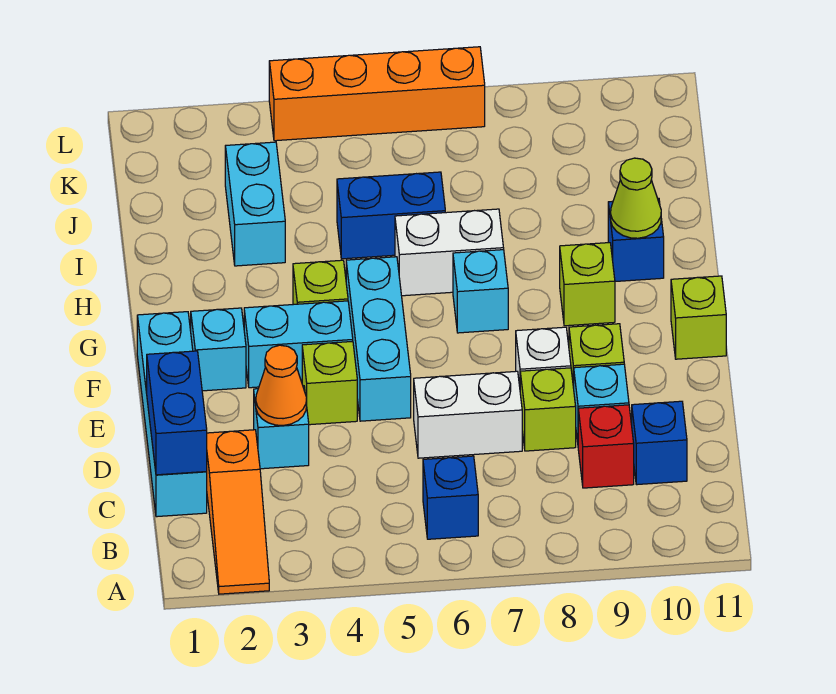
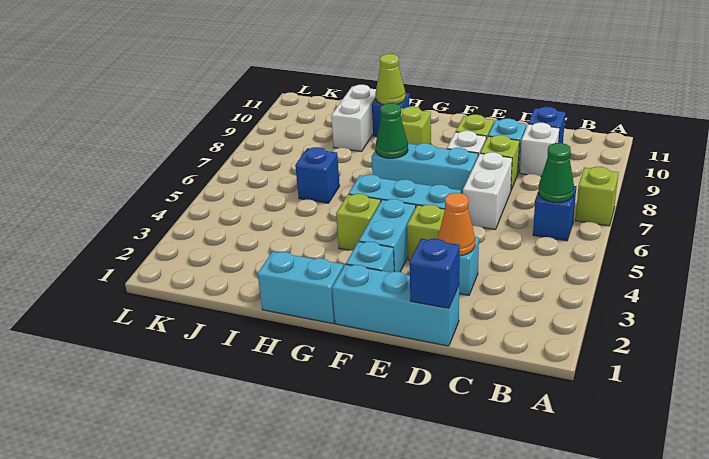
orange 1x3 slope [207,430,269,594] -> none
none -> green 1x1 cone [538,143,574,203]
cyan 1x4 brick [137,312,207,517] -> cyan 1x3 brick [332,264,459,346]
blue 1x2 brick [147,351,207,475] -> blue 1x1 brick [409,239,460,308]
red 1x1 brick [578,405,634,488] -> white 1x1 brick [520,123,560,177]
lime 1x1 brick [671,276,726,359] -> lime 1x1 brick moved to [575,167,618,226]
cyan 1x1 brick [453,250,508,333] -> cyan 1x3 brick [372,143,478,194]
none -> green 1x1 cone [376,103,408,158]
white 1x2 brick [395,209,504,296] -> white 1x2 brick moved to [331,85,376,151]
cyan 1x2 brick [225,142,285,266] -> cyan 1x2 brick moved to [258,252,344,324]
blue 1x2 brick [337,172,445,259] -> blue 1x1 brick [295,147,340,203]
orange 1x4 brick [269,47,485,141] -> none

